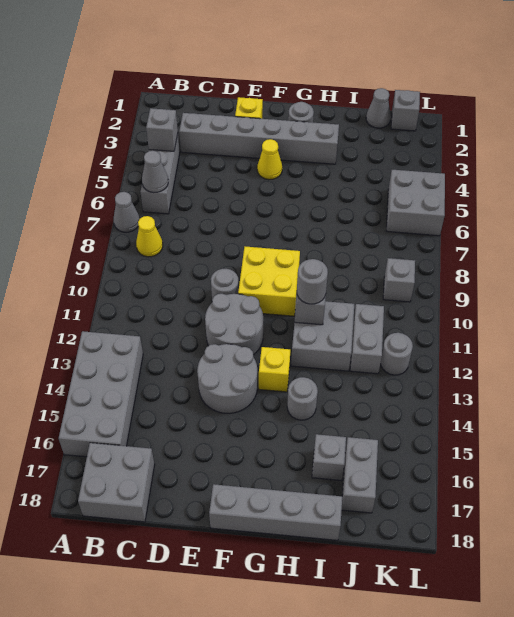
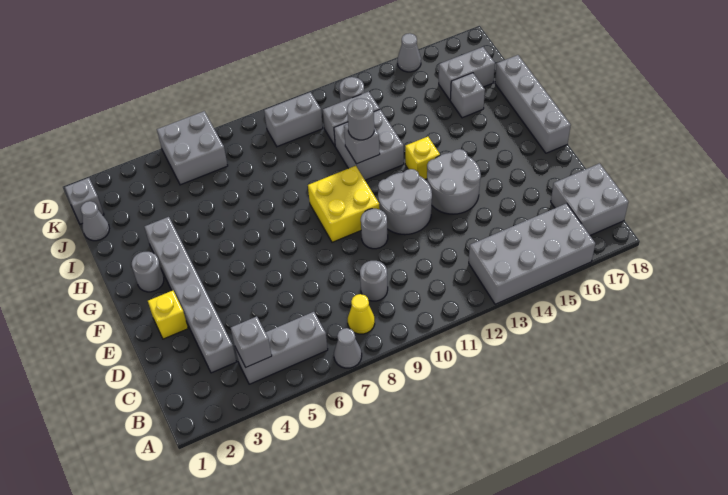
grey 1x1 cone [142,151,168,193] -> grey 1x1 cone moved to [398,33,421,72]
yellow 1x1 cone [257,139,282,180] -> none
grey 1x1 round brick [287,377,318,420] -> grey 1x1 round brick moved to [360,261,388,301]
grey 1x1 brick [383,258,415,302] -> grey 1x2 brick [264,92,323,147]

